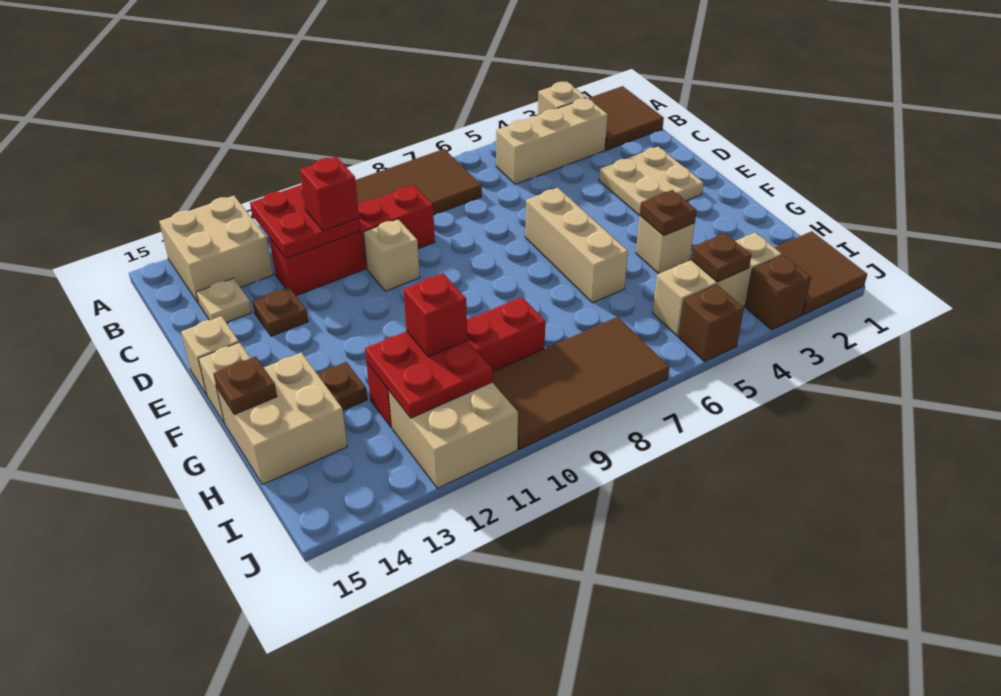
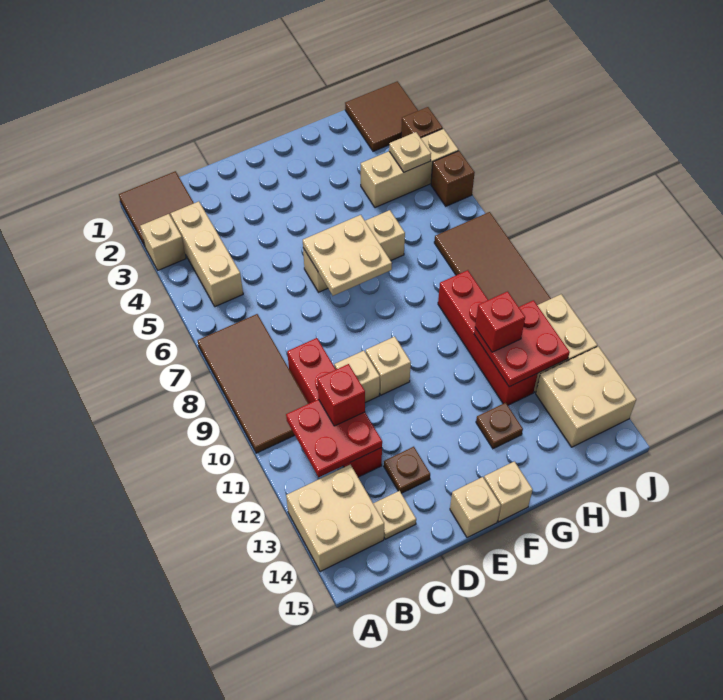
tan 2x2 plate [599,147,703,216] -> tan 2x2 plate moved to [303,215,392,296]
tan 1x1 brick [636,216,695,274] -> tan 1x1 brick moved to [366,337,411,395]
brown 1x1 plate [640,190,697,236] -> none
tan 2x2 brick [217,353,347,485] -> tan 2x2 brick moved to [536,346,636,447]
brown 1x1 plate [213,356,277,414] -> none
tan 1x3 brick [652,233,782,336] -> tan 1x3 brick turned to [361,129,458,208]
brown 1x1 plate [691,233,752,282] -> tan 1x1 plate [389,132,431,172]

